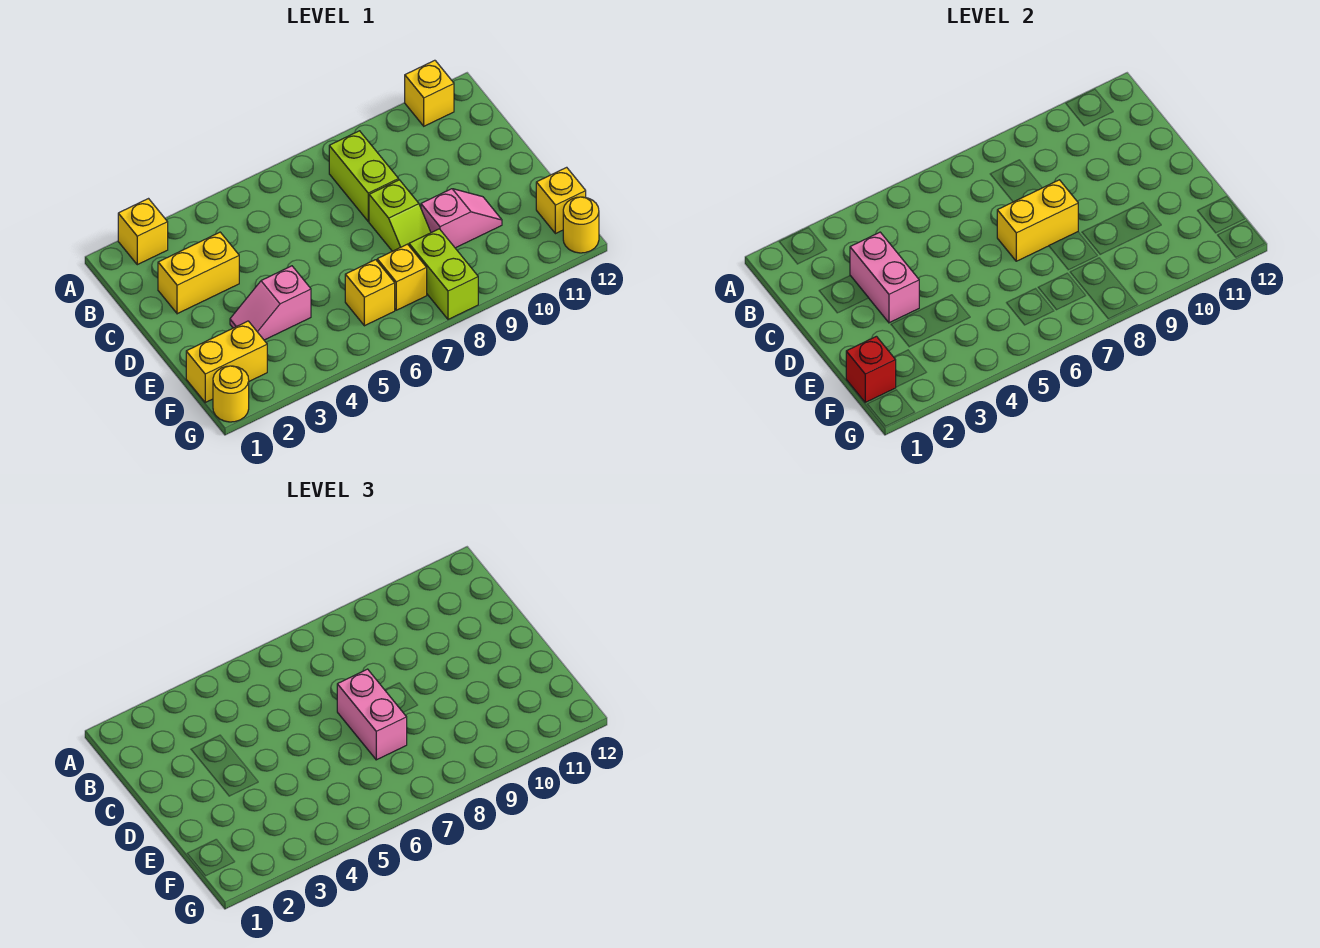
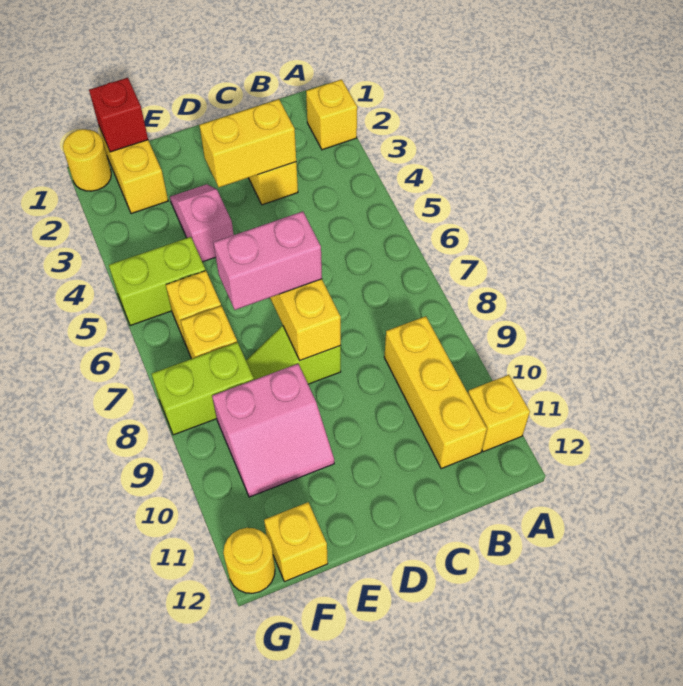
lime 1x2 brick [329,131,399,221] -> lime 1x2 brick moved to [109,237,206,326]
none -> yellow 1x3 brick [384,316,487,469]
pink 1x2 brick [850,232,919,323] -> yellow 1x2 brick [199,99,296,187]
pink 1x2 slope [421,189,502,248] -> pink 2x2 slope [212,364,334,497]

